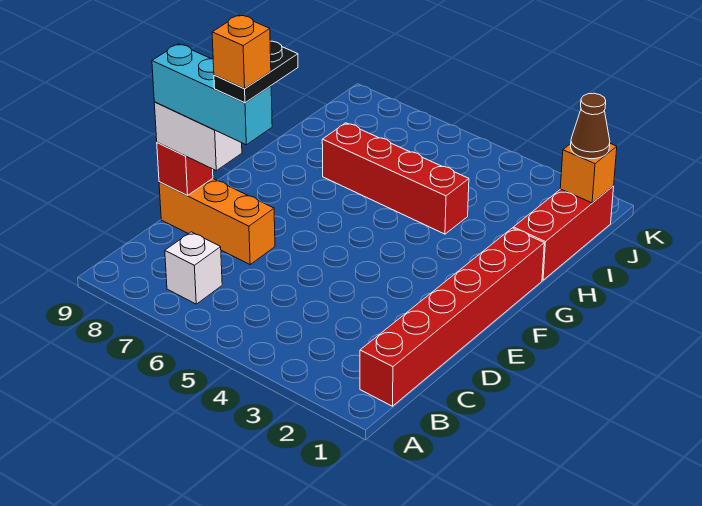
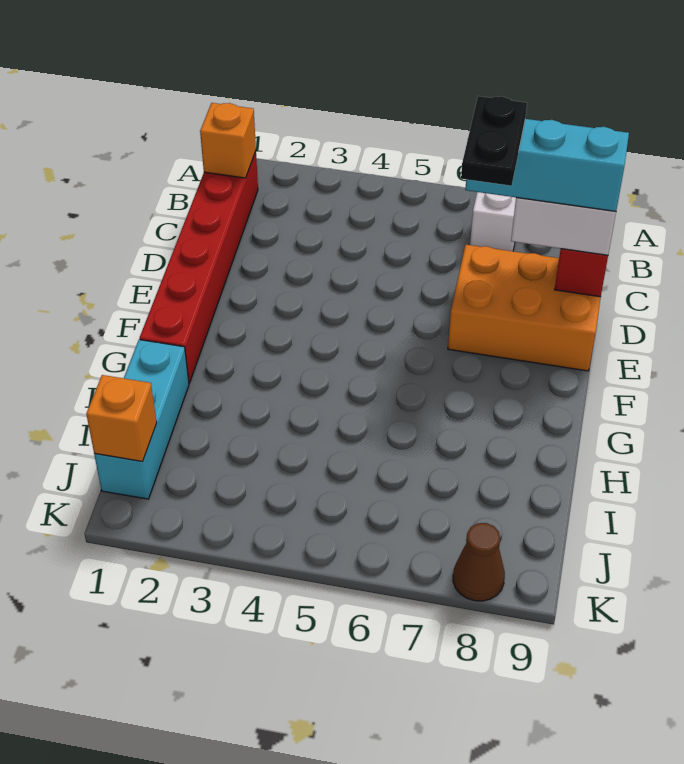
orange 1x3 brick [159,178,275,264] -> orange 2x3 brick [448,245,601,371]
orange 1x1 brick [212,15,271,89] -> orange 1x1 brick moved to [200,103,256,178]
red 1x3 brick [513,186,614,280] -> cyan 1x3 brick [94,340,189,499]
red 1x4 brick [322,123,469,234] -> none
brown 1x1 cone [571,93,610,159] -> brown 1x1 cone moved to [453,523,505,601]

